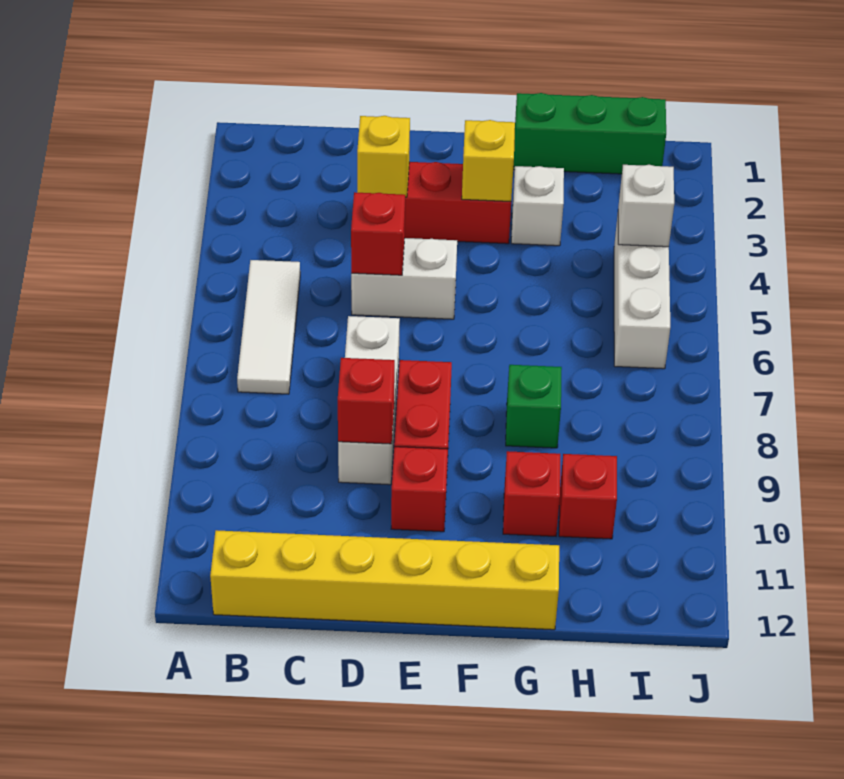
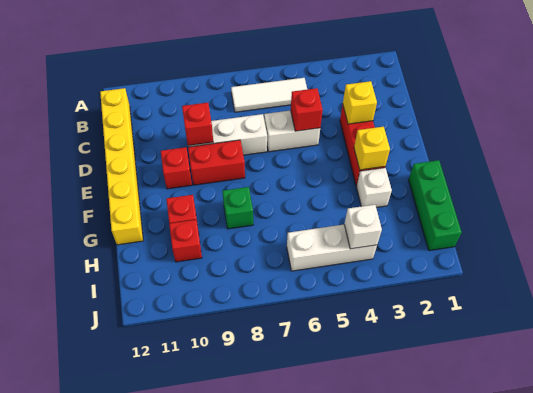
white 1x2 brick [351,238,457,319] -> white 1x2 brick turned to [264,110,320,152]

